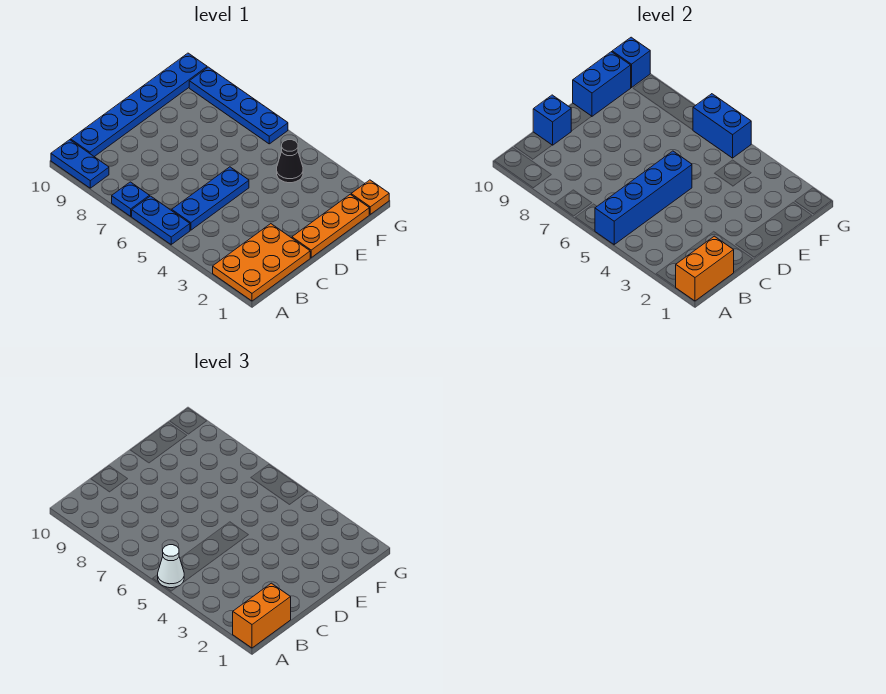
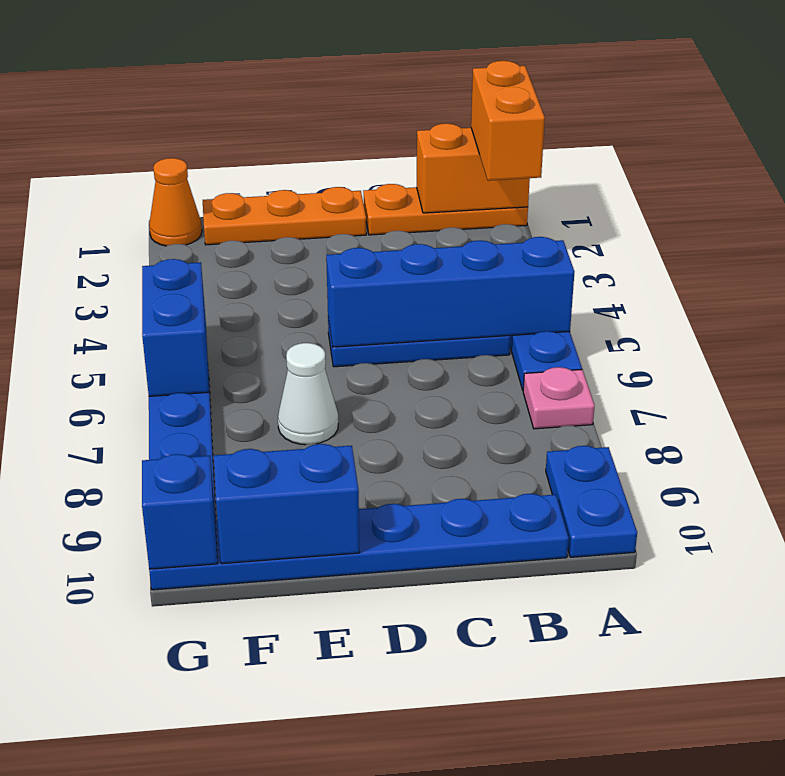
orange 2x3 plate [213,224,310,301] -> orange 1x3 plate [363,184,528,235]
orange 1x2 brick [233,583,291,648] -> orange 1x2 brick turned to [471,61,545,181]
white 1x1 cone [158,545,184,588] -> white 1x1 cone moved to [278,343,338,445]
blue 1x1 plate [112,182,150,216] -> pink 1x1 plate [523,367,595,429]
blue 1x1 brick [533,95,571,145] -> none
black 1x1 cone [277,140,303,183] -> none
orange 1x1 plate [351,180,389,214] -> orange 1x1 cone [149,158,202,246]

